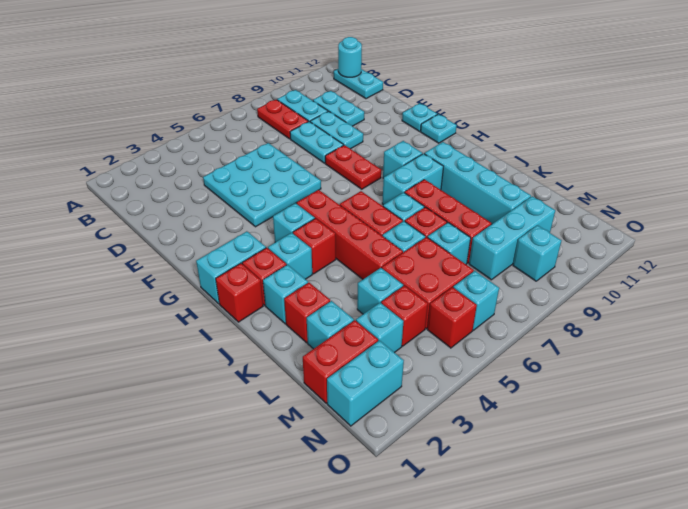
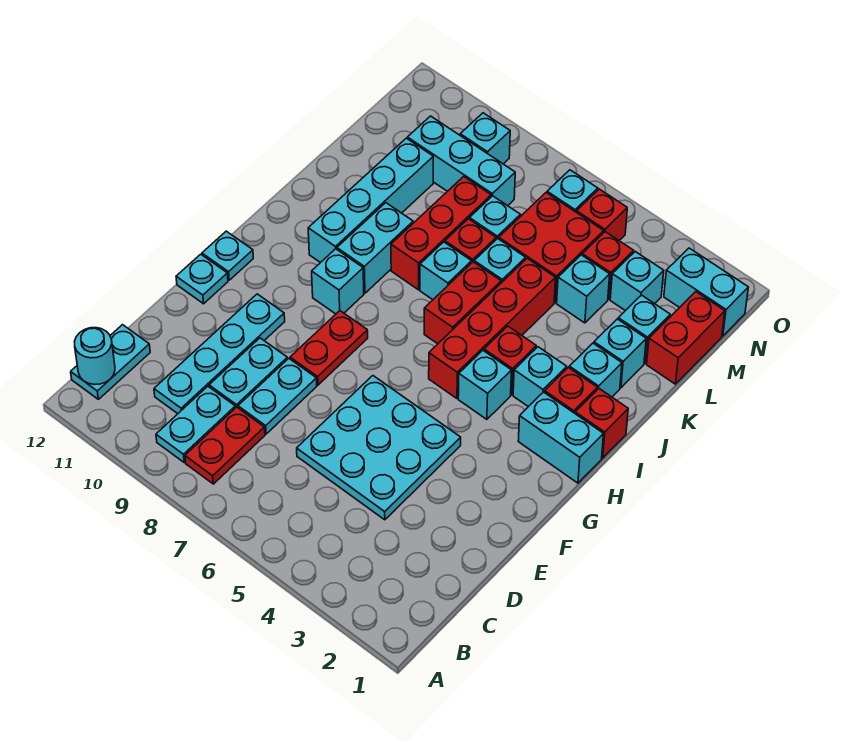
cyan 1x2 plate [313,91,364,126] -> cyan 1x4 plate [154,294,285,414]
cyan 1x2 brick [382,154,444,205] -> cyan 1x2 brick turned to [337,203,413,293]
red 1x1 brick [284,283,330,343] -> cyan 1x1 brick [594,319,646,388]
red 1x2 brick [303,320,378,403] -> red 1x2 brick turned to [647,292,725,384]

